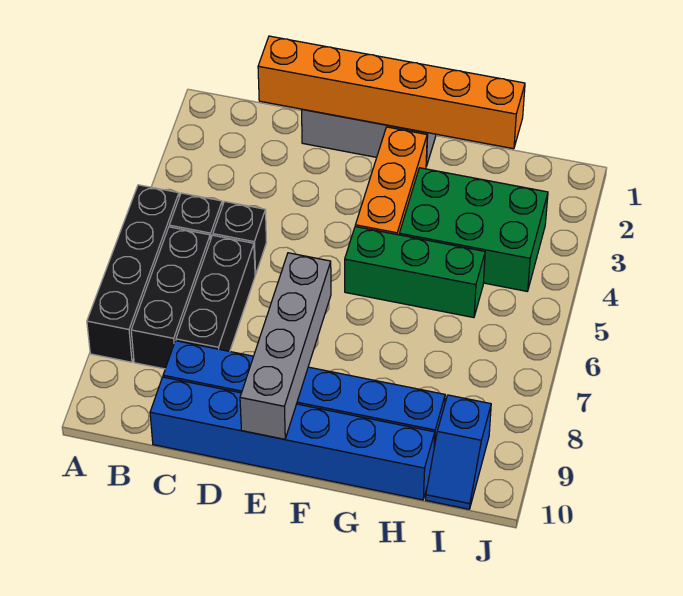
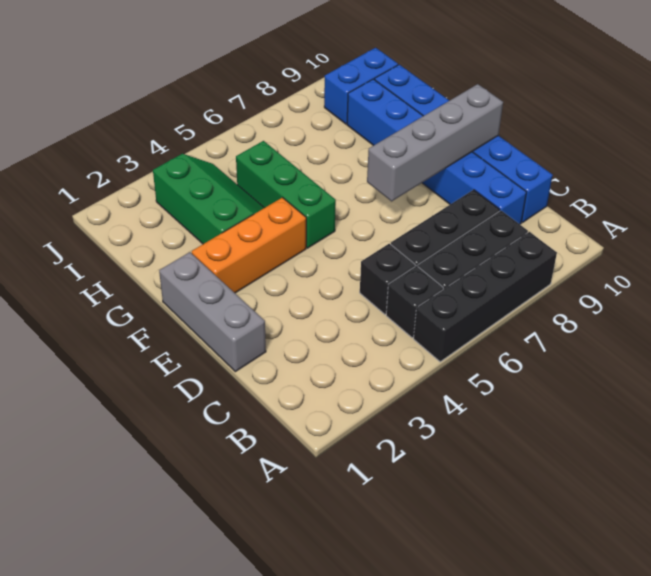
orange 1x6 brick [258,36,525,149] -> none
green 2x3 brick [399,168,548,291] -> green 2x3 slope [153,154,264,244]
blue 1x2 slope [426,395,491,509] -> blue 1x2 brick [324,48,398,124]

